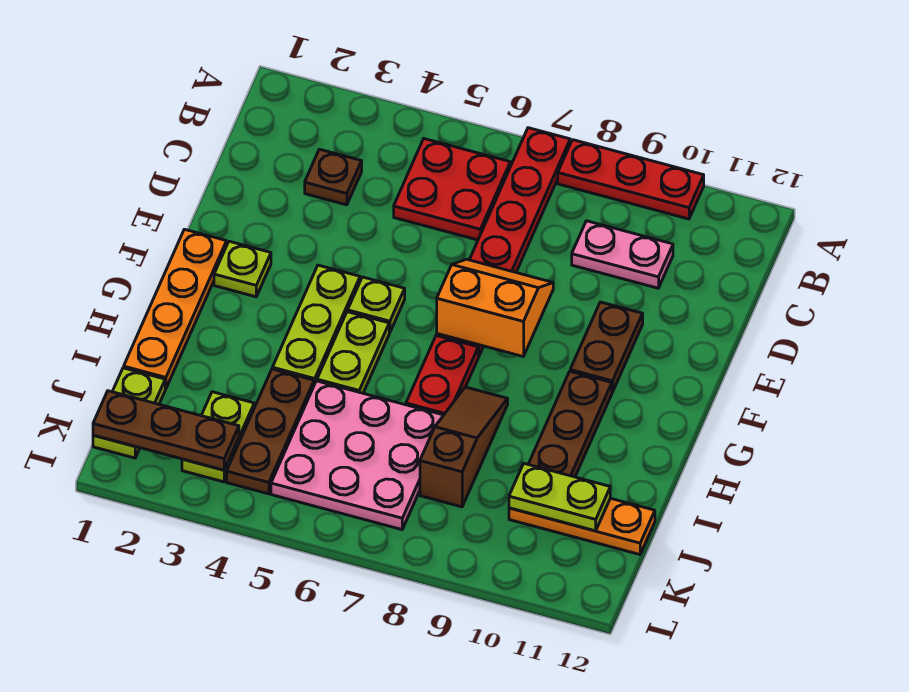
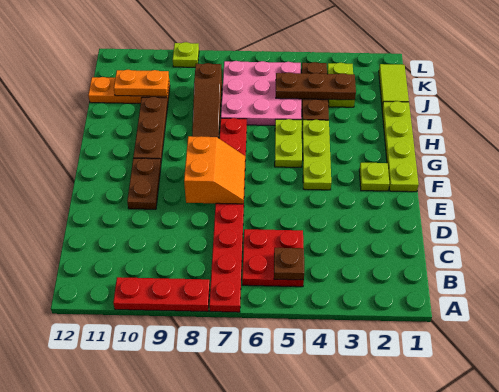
brown 1x1 plate [305,149,362,205] -> brown 1x1 plate moved to [274,248,304,280]
pink 1x2 plate [572,221,673,288] -> none
orange 2x2 slope [437,259,553,356] -> orange 2x2 slope turned to [184,136,245,204]
orange 1x4 plate [124,229,227,389] -> lime 1x4 plate [382,101,419,192]
lime 1x1 plate [348,277,405,333] -> lime 1x1 plate moved to [173,42,199,67]
lime 1x2 plate [93,368,165,458] -> lime 1x2 tile [379,64,409,106]
lime 1x2 plate [509,464,610,531] -> orange 1x2 plate [114,70,169,96]
brown 1x3 plate [93,391,239,470] -> brown 1x3 plate moved to [276,72,356,100]

